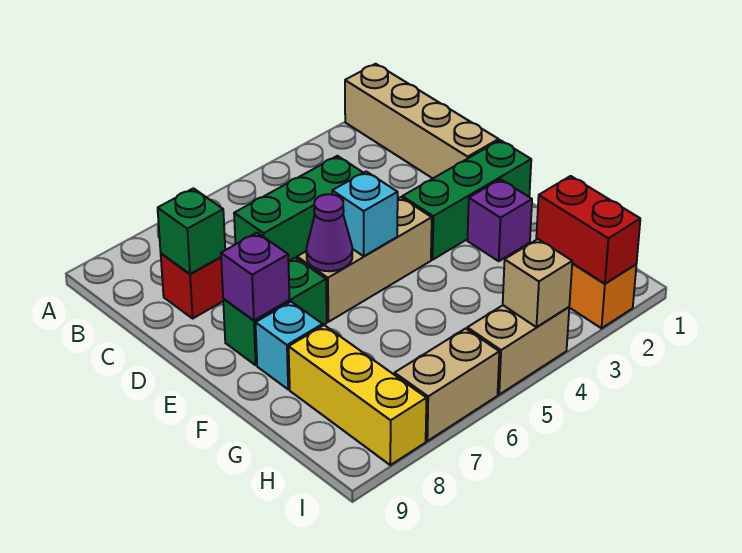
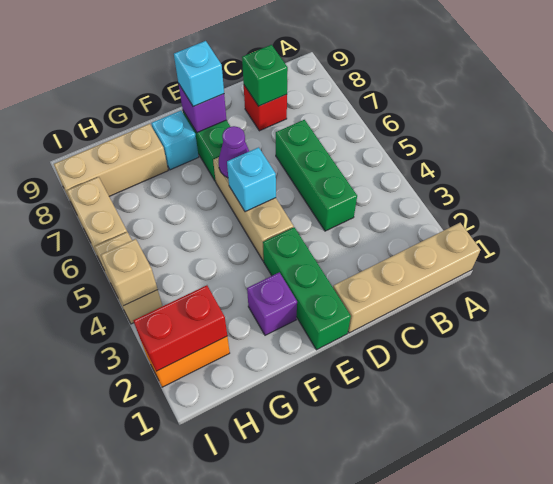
none -> cyan 1x1 brick [174,41,224,107]
yellow 1x3 brick [289,325,426,465] -> tan 1x3 brick [54,124,168,208]

